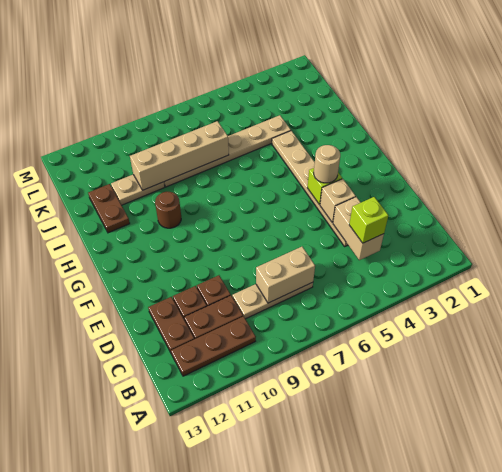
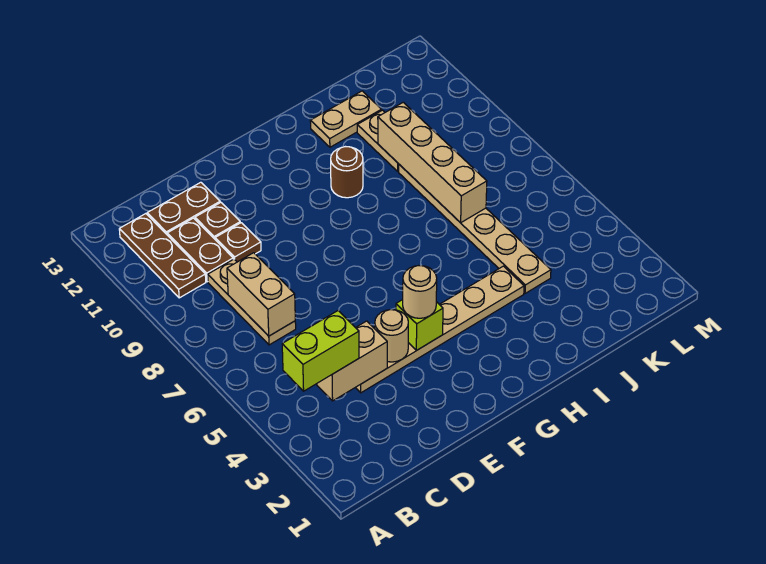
lime 1x1 brick [349,197,388,243] -> lime 1x2 brick [282,311,359,391]
tan 1x1 brick [320,179,356,222] -> tan 1x1 round brick [375,310,408,362]
brown 1x2 plate [88,184,130,233] -> tan 1x2 plate [310,91,382,147]

